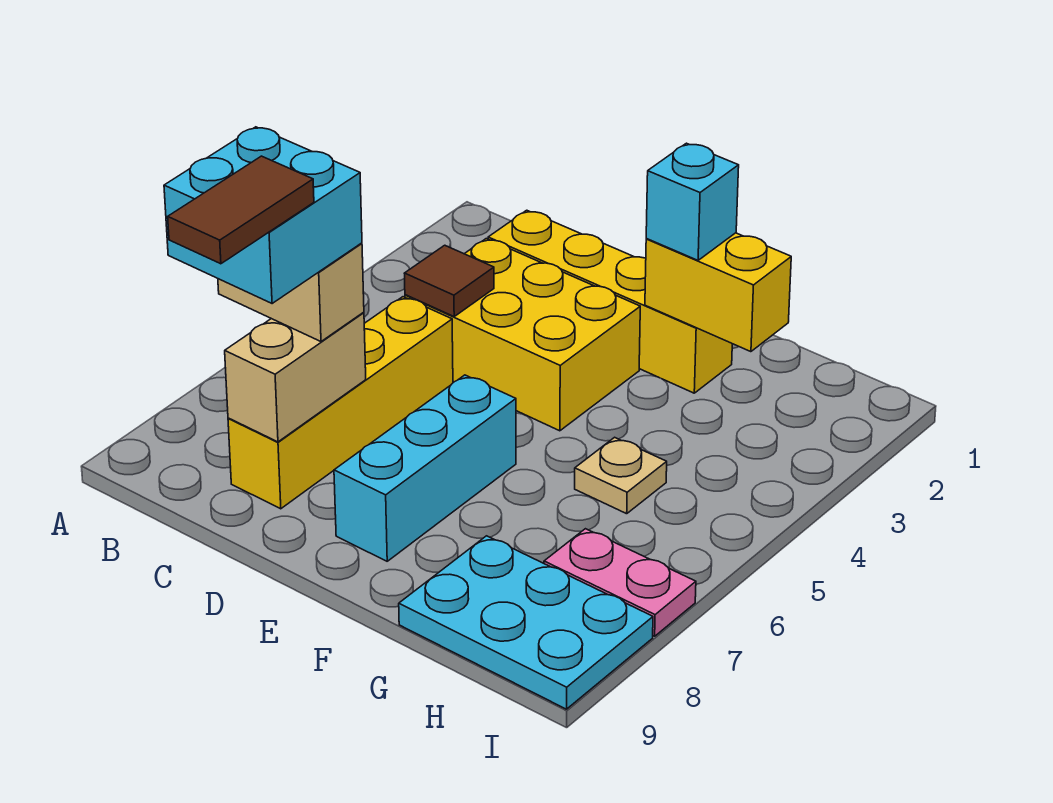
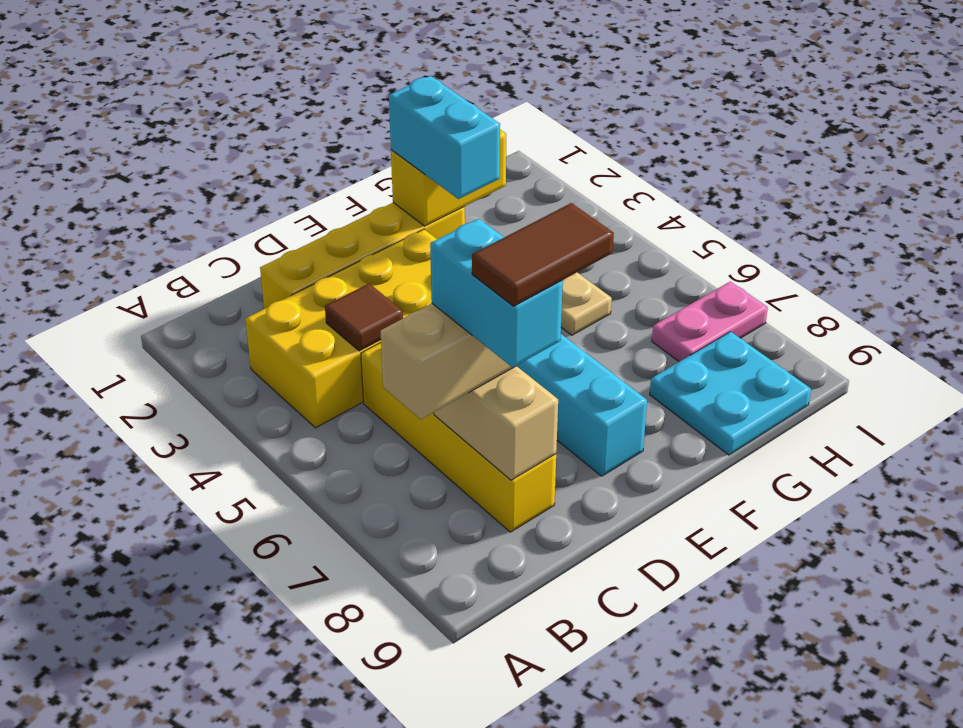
cyan 2x2 brick [164,127,362,304] -> cyan 1x2 brick [430,219,563,367]
yellow 2x3 brick [405,239,640,431] -> yellow 2x4 brick [245,229,437,428]
brown 1x2 tile [168,156,314,264] -> brown 1x2 tile turned to [472,203,614,306]
cyan 1x1 brick [646,143,739,260] -> cyan 1x2 brick [389,76,500,199]
cyan 2x3 plate [399,536,653,709] -> cyan 2x2 plate [650,332,811,455]

